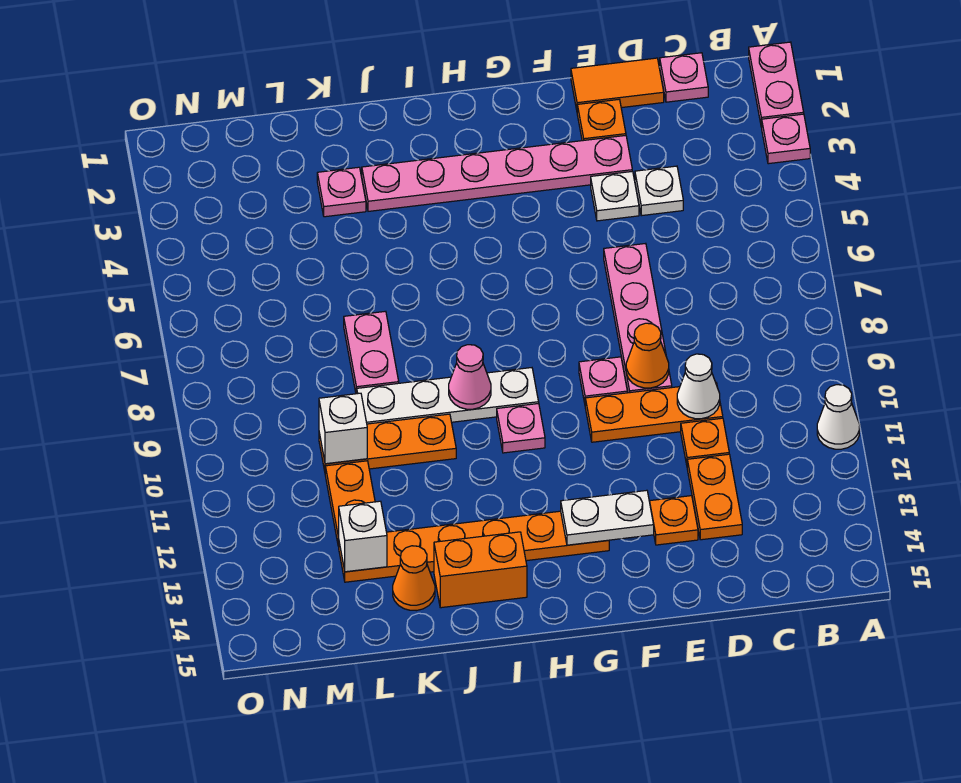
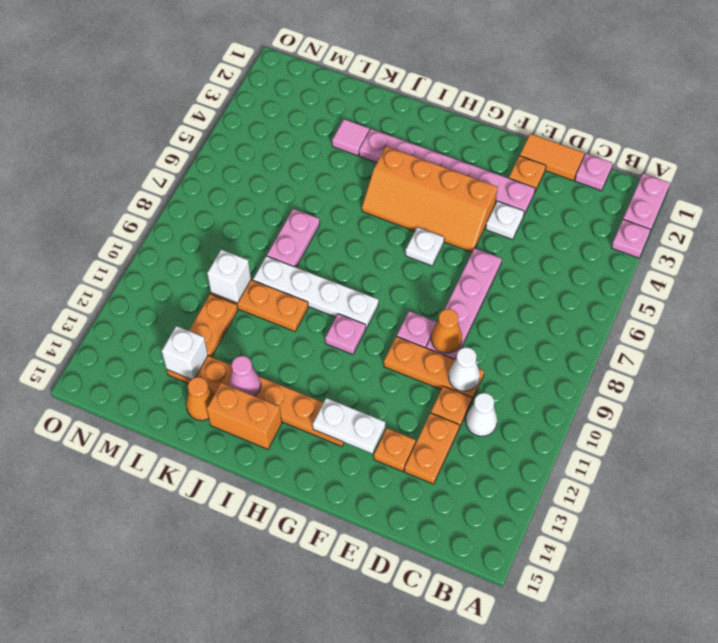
white 1x1 cone [817,385,860,449] -> white 1x1 cone moved to [466,393,497,436]
white 1x1 plate [635,166,683,216] -> white 1x1 plate moved to [405,227,444,266]
none -> orange 2x4 slope [362,146,498,252]
pink 1x1 cone [449,345,491,409] -> pink 1x1 cone moved to [229,356,261,396]
pink 1x1 plate [317,167,366,217] -> pink 1x1 tile [332,119,369,156]

